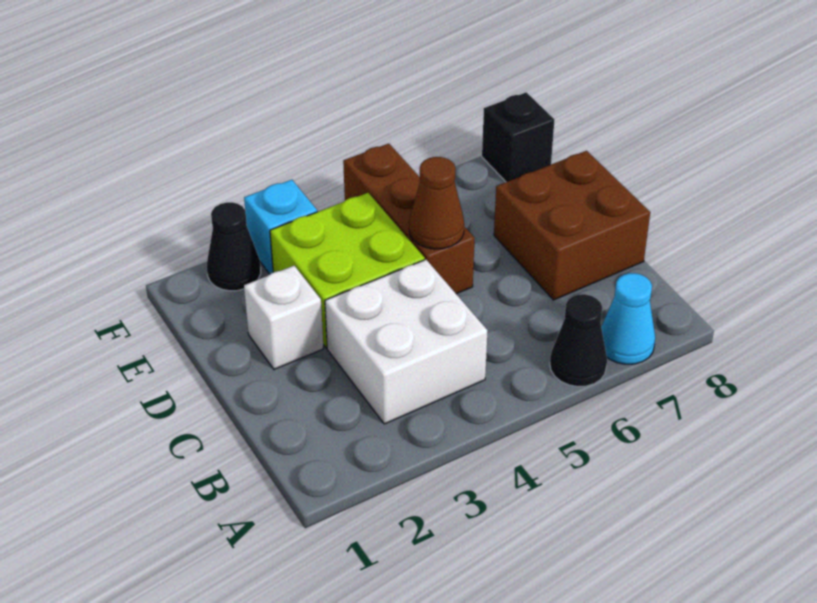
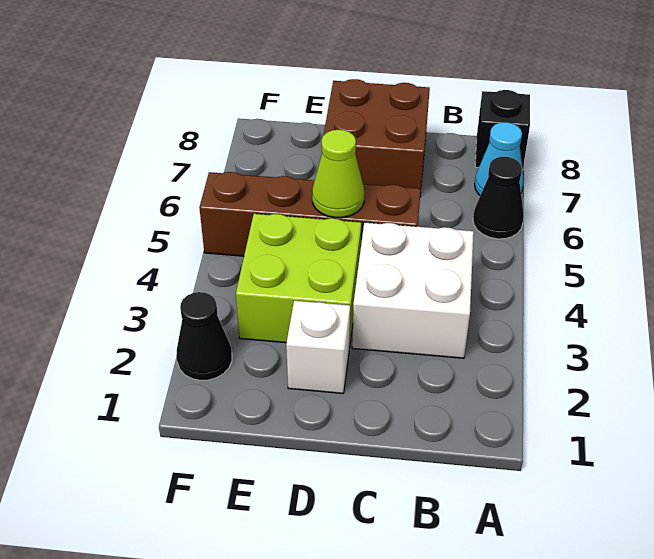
brown 1x3 brick [343,144,475,294] -> brown 1x4 brick [199,172,421,256]
brown 1x1 cone [409,157,464,249] -> lime 1x1 cone [312,130,364,218]
cyan 1x1 brick [244,180,317,274] -> none
black 1x1 brick [482,92,554,182] -> black 1x1 brick moved to [475,90,530,169]

